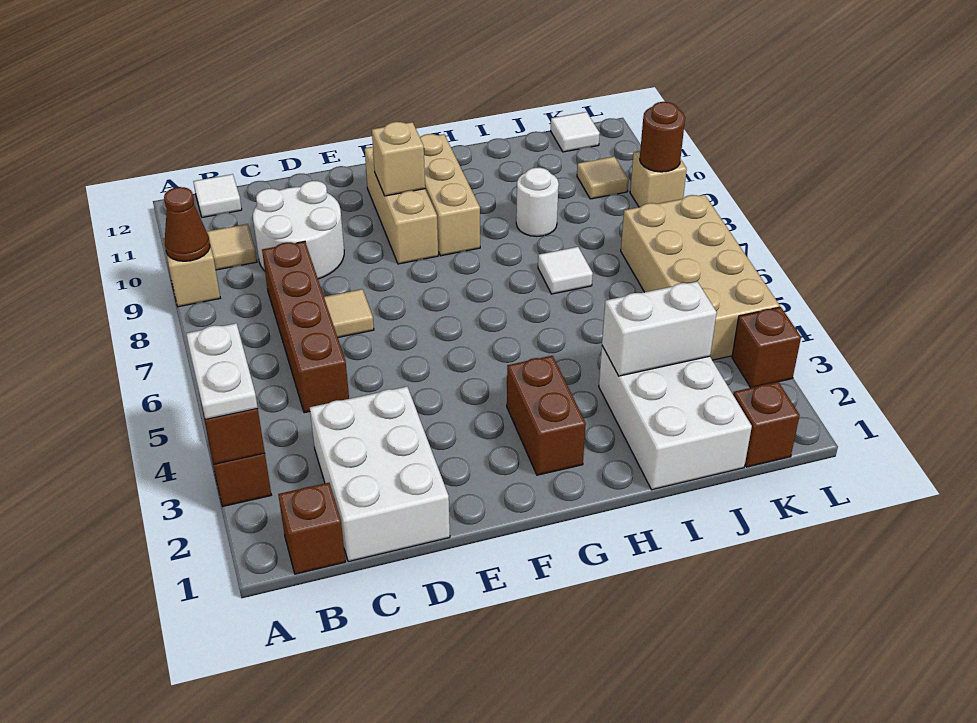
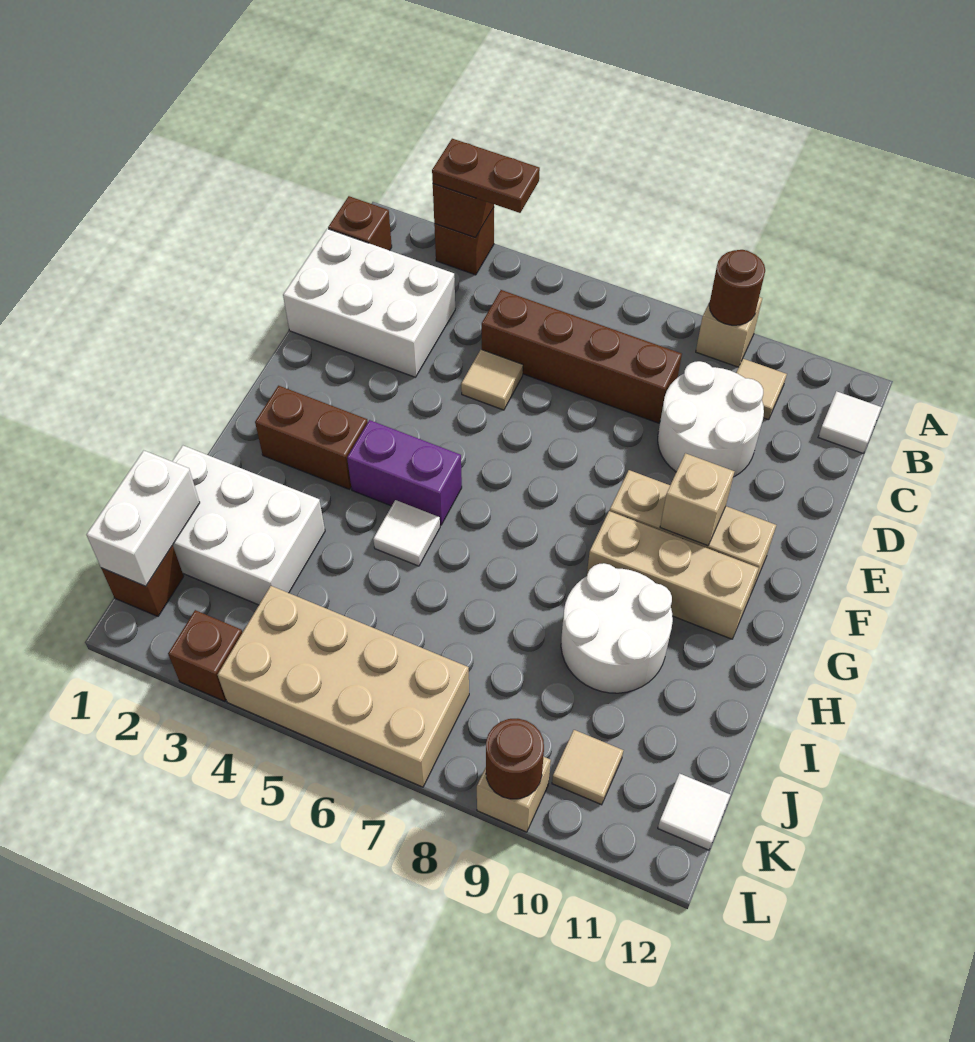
white 1x2 plate [186,323,258,420] -> brown 1x2 plate [432,139,540,213]
brown 1x1 cone [164,187,210,261] -> brown 1x1 round brick [709,250,765,325]
tan 1x1 tile [324,289,374,337] -> tan 1x1 tile moved to [461,349,523,410]
none -> purple 1x2 brick [347,420,462,525]
white 1x2 brick [602,281,717,376] -> white 1x2 brick moved to [86,451,200,586]
white 1x1 tile [538,247,593,294] -> white 1x1 tile moved to [373,500,440,566]
white 1x1 round brick [516,168,559,236] -> white 2x2 round brick [561,563,673,693]

